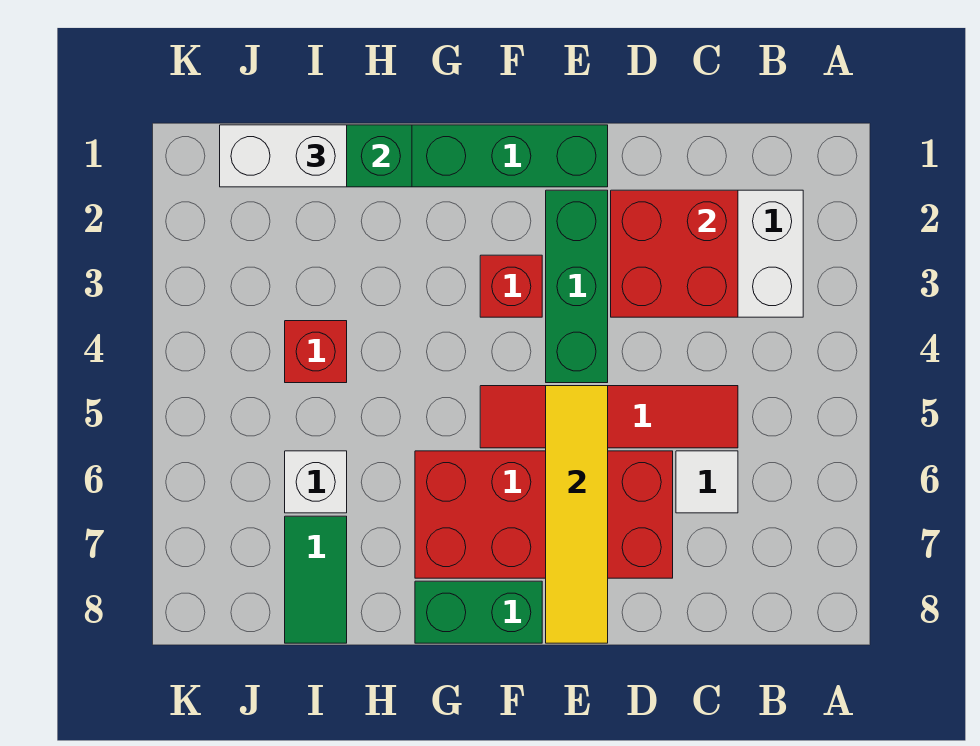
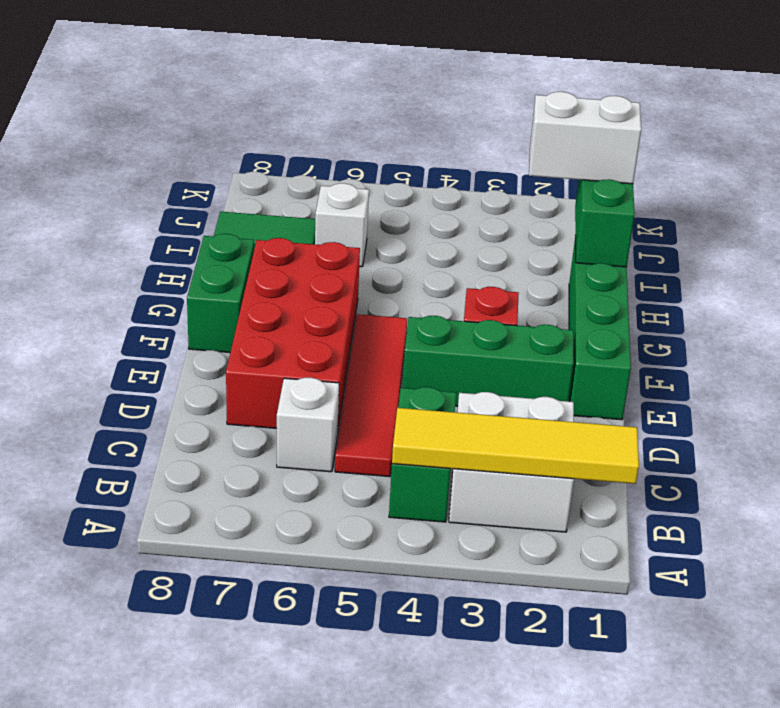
none -> green 1x2 brick [389,387,456,522]
red 2x2 brick [611,190,738,317] -> none
white 1x1 tile [676,451,738,513] -> white 1x1 brick [277,377,339,472]
yellow 1x4 tile [546,386,608,643] -> yellow 1x4 tile moved to [392,408,639,484]
white 1x2 brick [220,125,347,187] -> white 1x2 brick turned to [529,92,641,184]
red 1x1 brick [285,321,347,383] -> none

